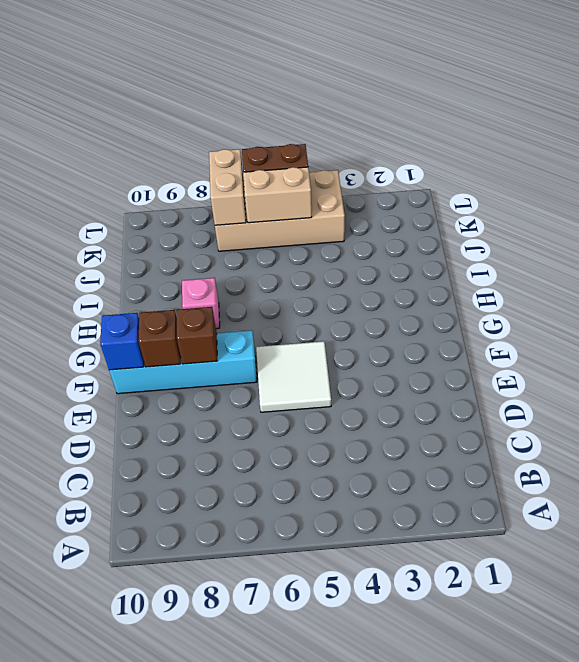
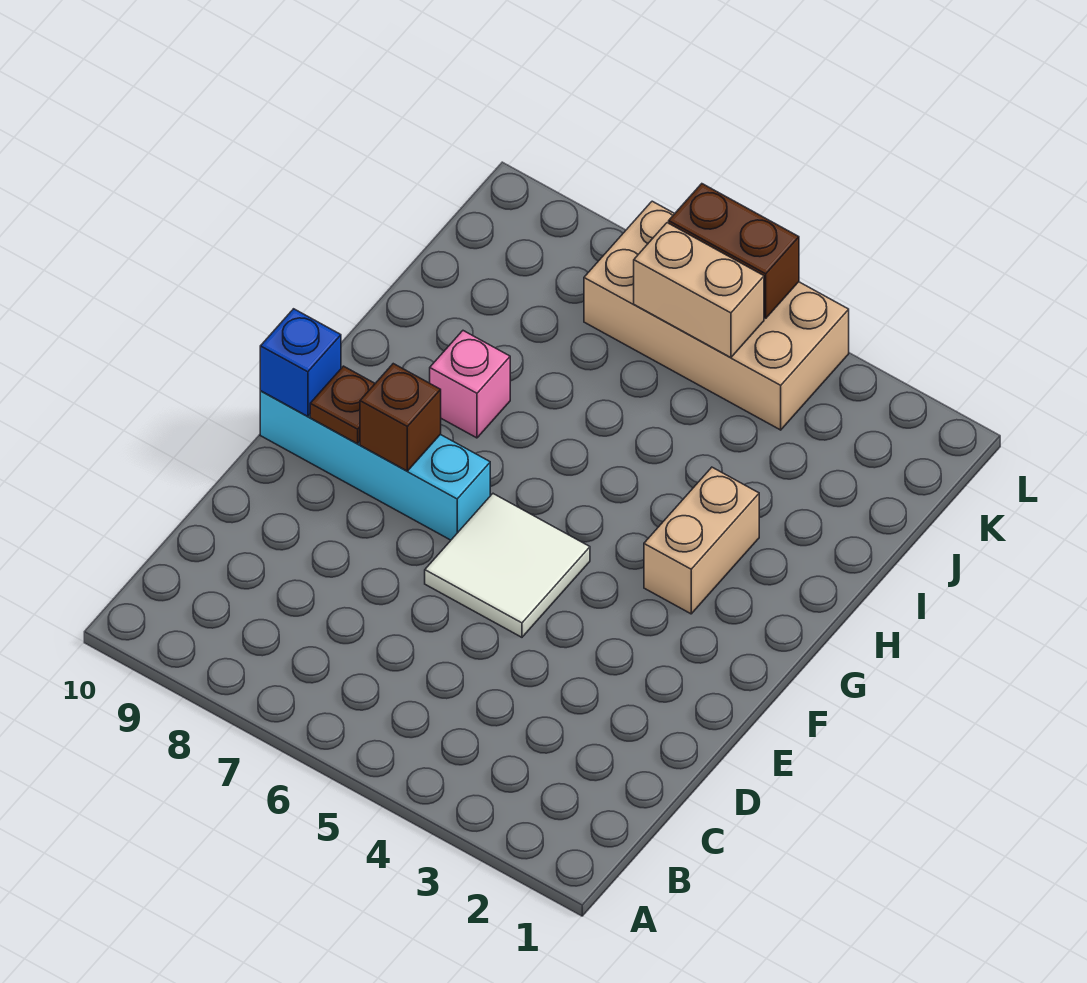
brown 1x1 brick [139,310,181,367] -> brown 1x1 plate [310,366,375,444]
tan 1x2 brick [209,149,246,225] -> tan 1x2 brick moved to [644,467,759,614]

